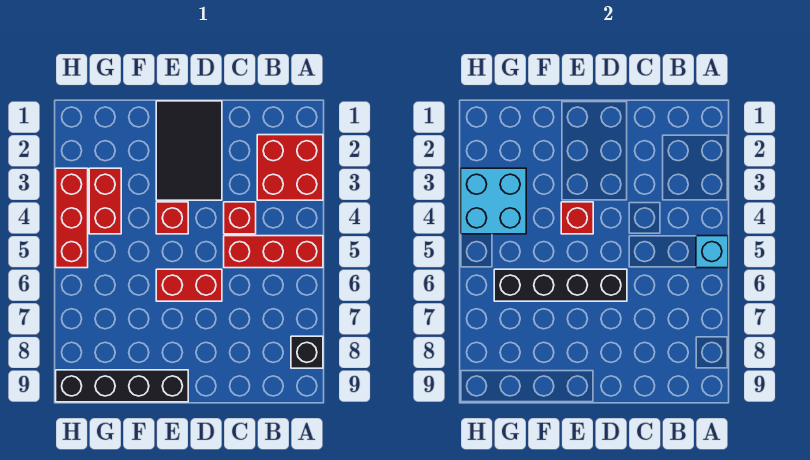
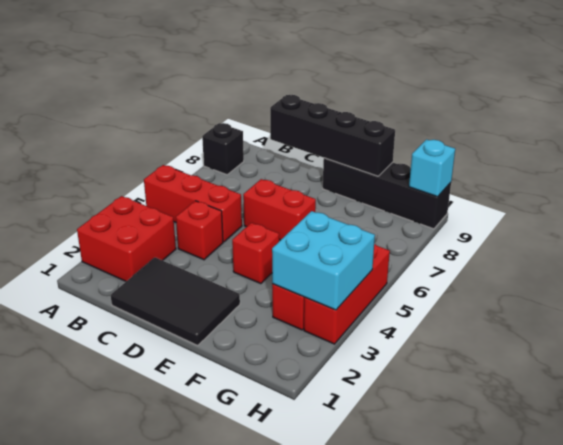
cyan 1x1 brick [696,236,728,268] -> cyan 1x1 brick moved to [409,139,455,197]
black 2x3 tile [156,101,222,200] -> black 2x3 tile turned to [111,257,240,345]
black 1x4 brick [494,269,627,301] -> black 1x4 brick moved to [270,95,395,176]
red 1x1 brick [561,202,593,234] -> none

